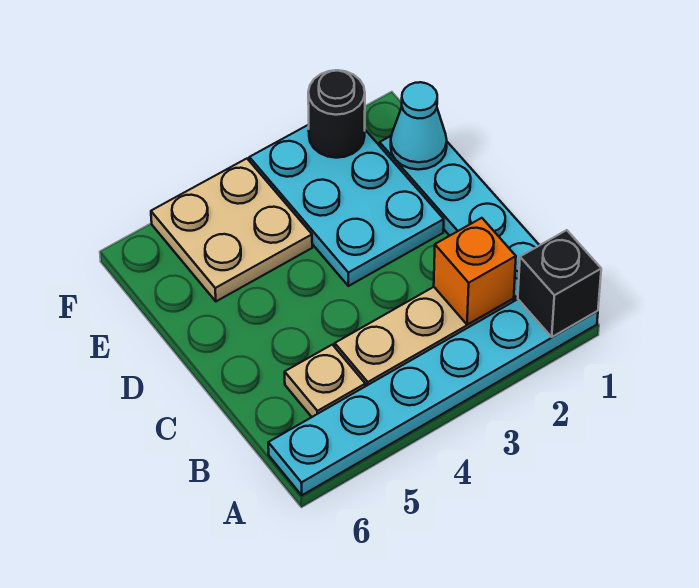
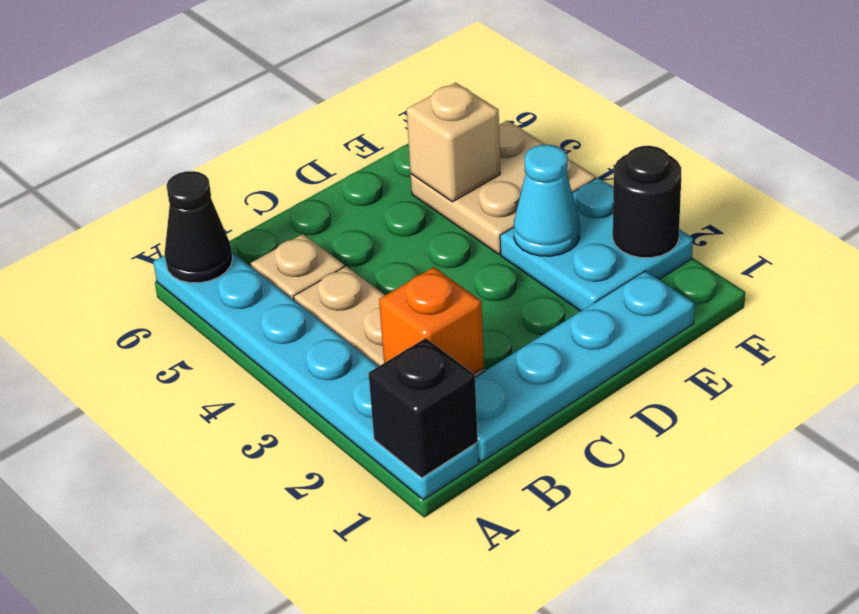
none -> black 1x1 cone [165,171,233,283]
cyan 2x3 plate [249,125,444,286] -> cyan 2x2 plate [500,178,693,311]
cyan 1x1 cone [391,82,447,170] -> cyan 1x1 cone moved to [514,145,580,256]
none -> tan 1x1 brick [407,83,500,202]

